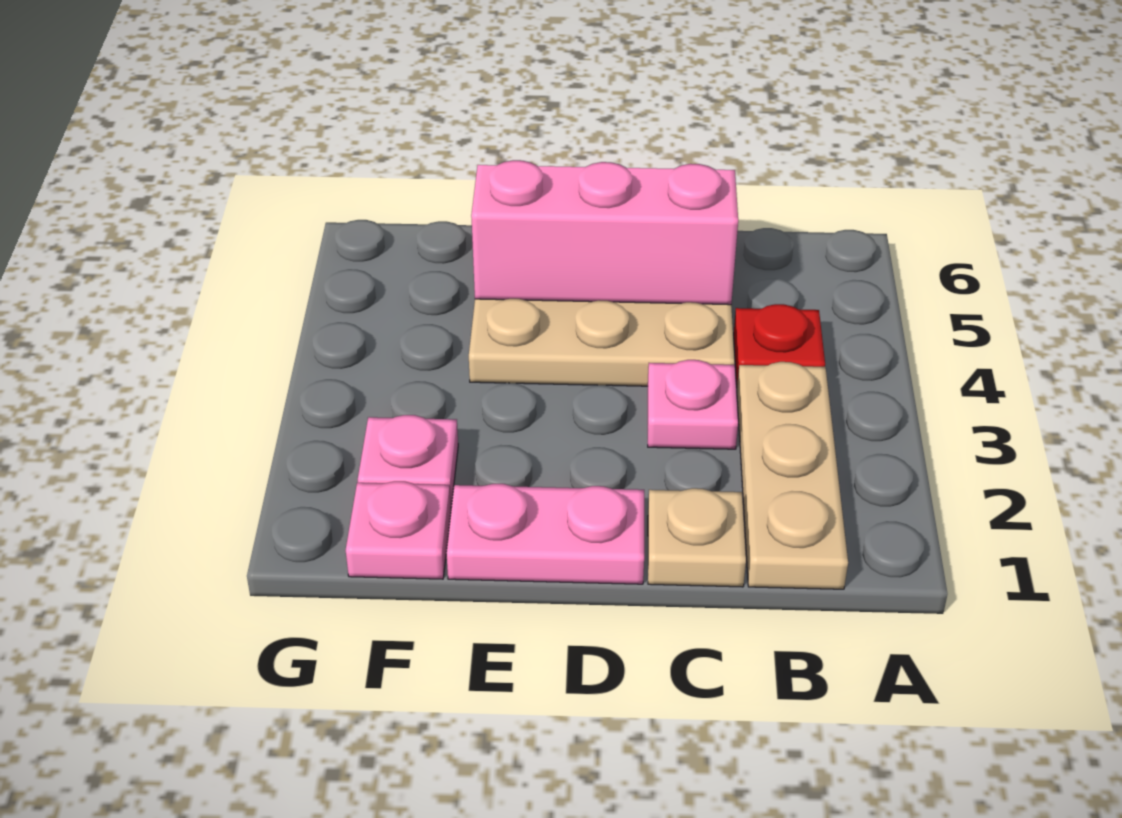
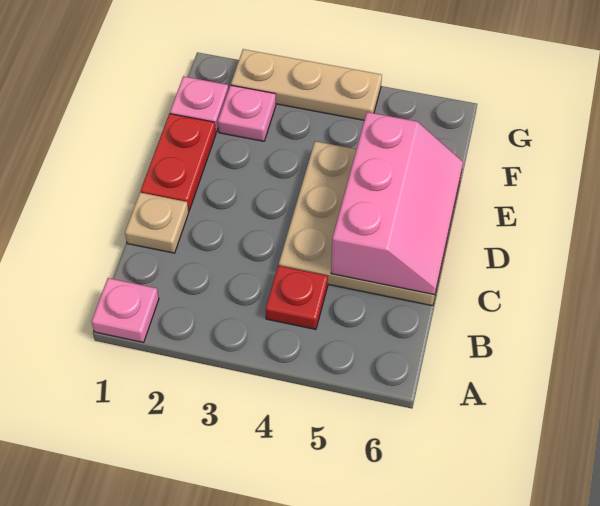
tan 1x3 plate [737,362,848,589] -> tan 1x3 plate moved to [231,49,382,120]
pink 1x1 plate [648,360,738,449] -> pink 1x1 plate moved to [92,278,159,342]
pink 1x2 plate [446,484,644,584] -> red 1x2 plate [141,114,216,211]

